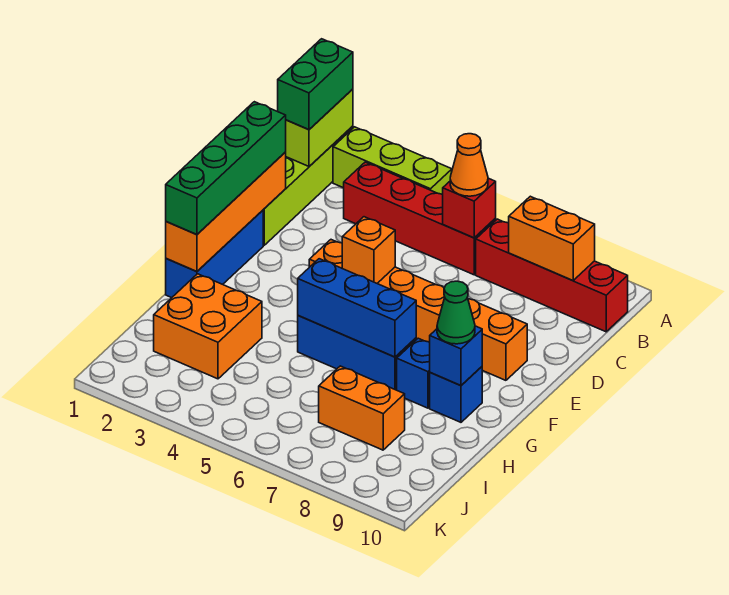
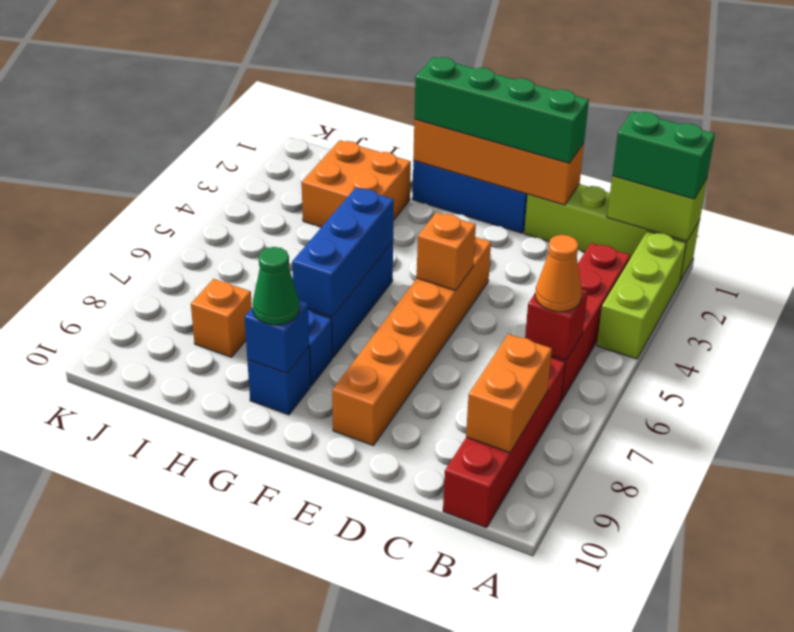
orange 1x2 brick [319,366,405,450] -> orange 1x1 brick [191,279,252,357]

